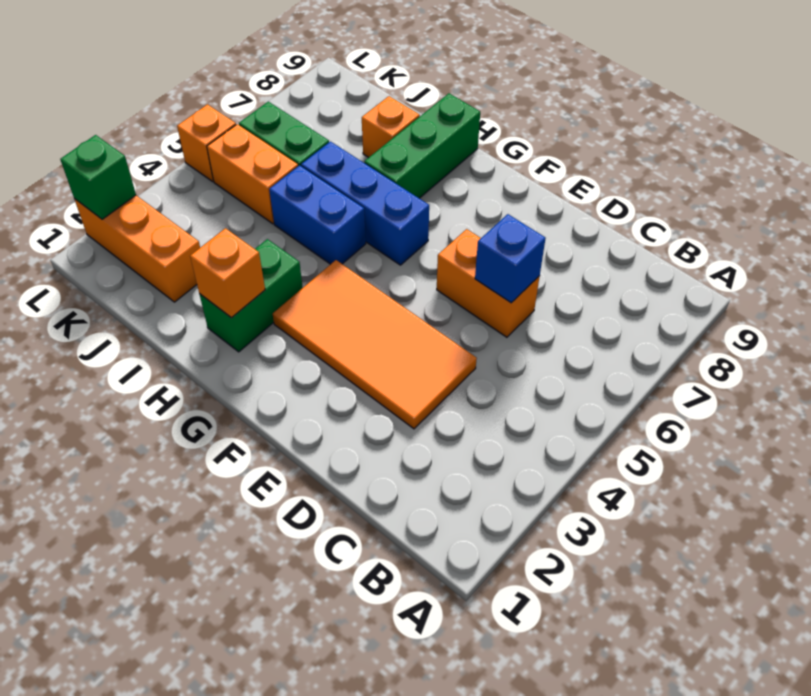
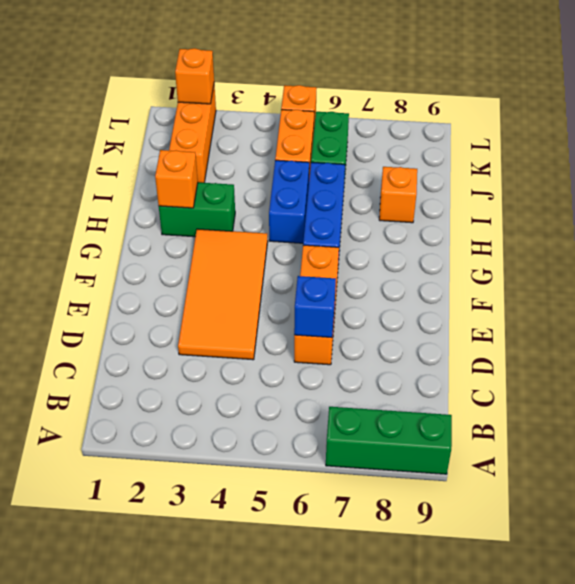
orange 1x2 brick [437,229,540,337] -> orange 1x3 brick [294,245,339,365]
green 1x3 brick [364,93,480,198] -> green 1x3 brick moved to [326,407,452,474]
green 1x1 brick [60,135,136,219] -> orange 1x1 brick [175,48,214,104]

